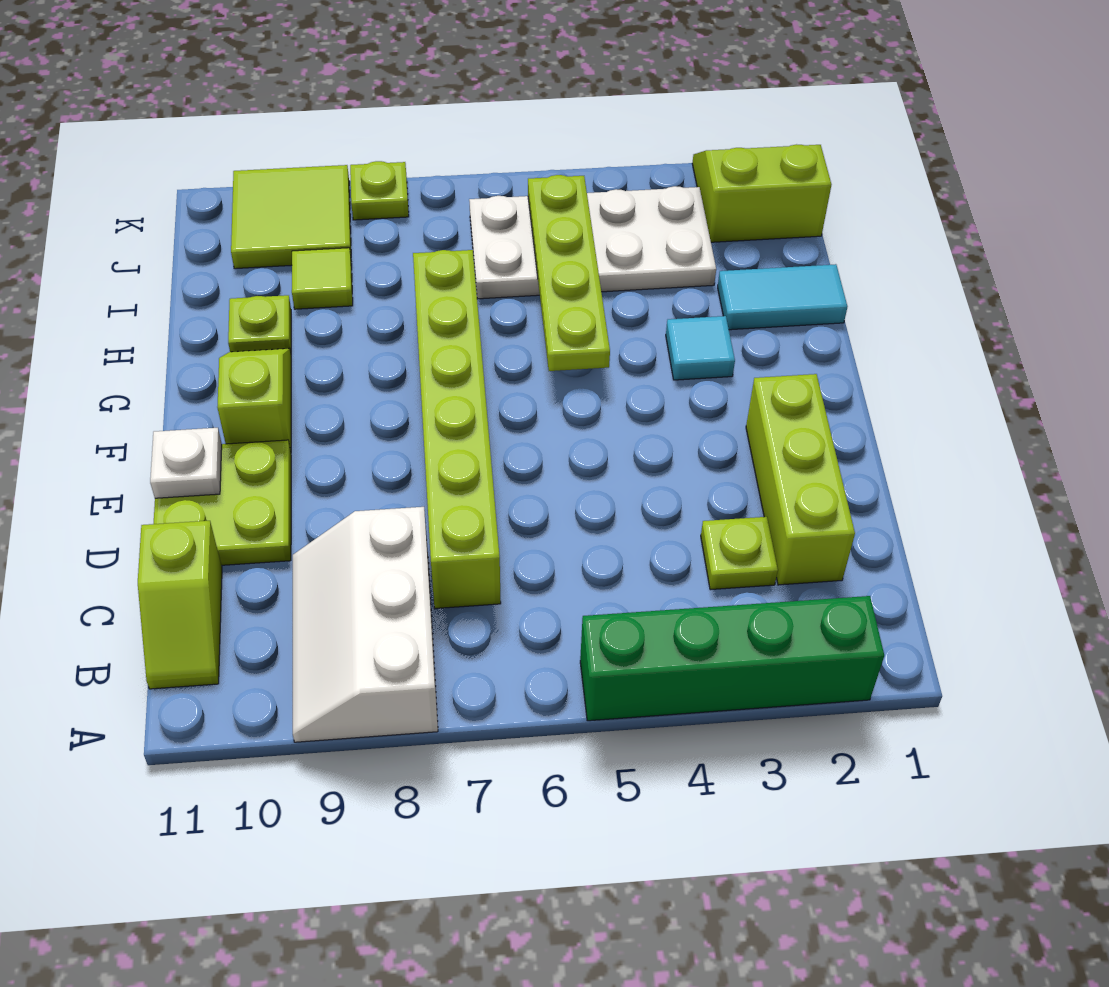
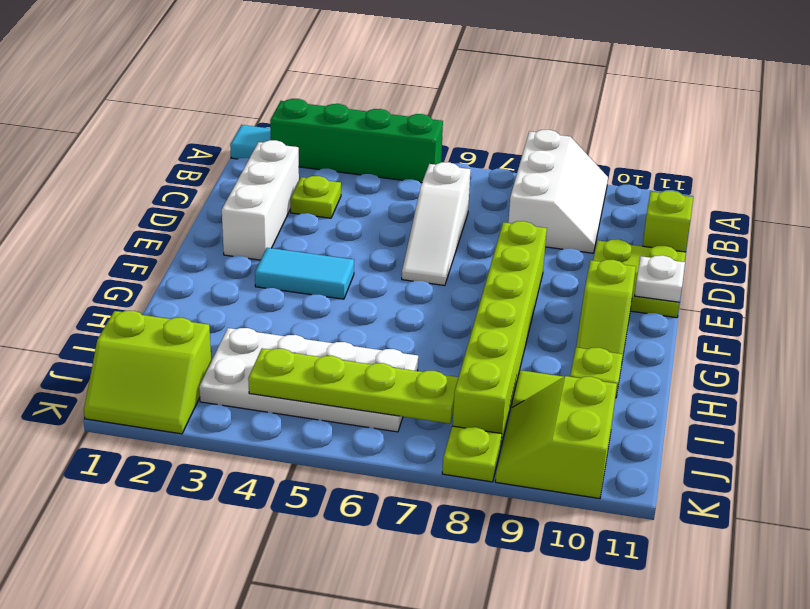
lime 1x3 brick [746,374,855,585] -> white 1x3 brick [222,140,299,260]
none -> white 1x3 slope [402,162,471,286]
lime 1x6 brick [413,250,501,608] -> lime 1x6 brick moved to [453,221,547,445]
cyan 1x1 tile [666,316,735,380] -> cyan 1x1 tile moved to [230,125,271,159]
lime 1x4 plate [528,175,610,371] -> lime 1x4 plate turned to [248,348,459,424]
cyan 1x2 tile [718,264,847,330] -> cyan 1x2 tile moved to [255,248,354,299]
lime 2x2 tile [231,165,351,269] -> lime 2x2 slope [495,376,617,499]

